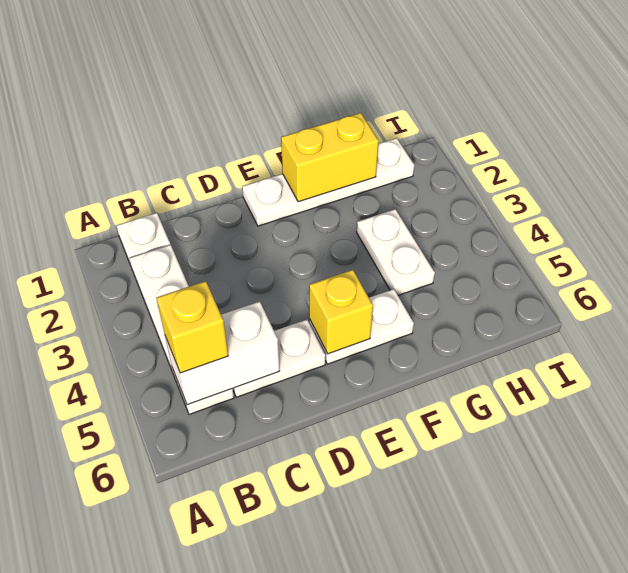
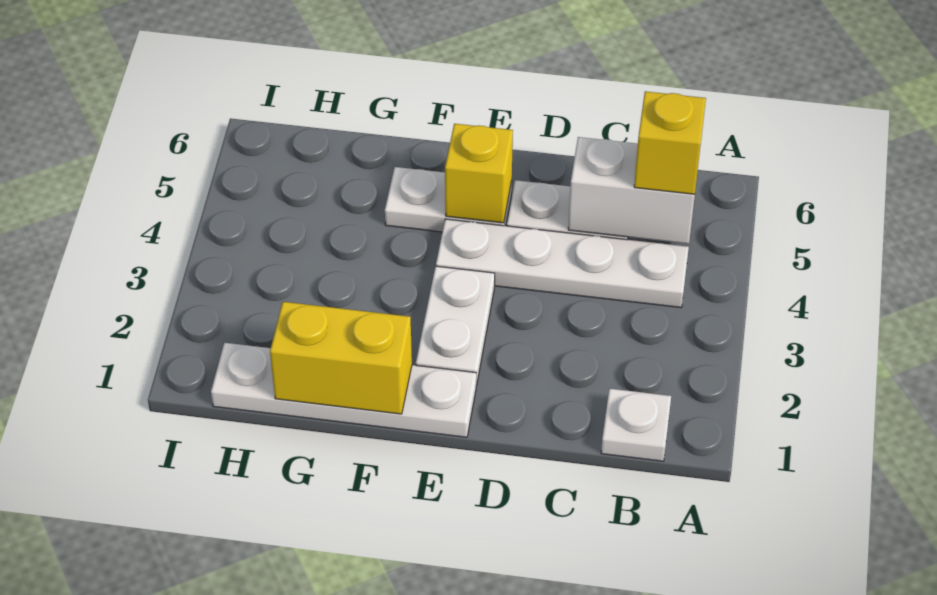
white 1x4 plate [129,245,234,414] -> white 1x4 plate turned to [436,219,689,308]
white 1x2 plate [357,209,435,295] -> white 1x2 plate moved to [416,266,495,385]

